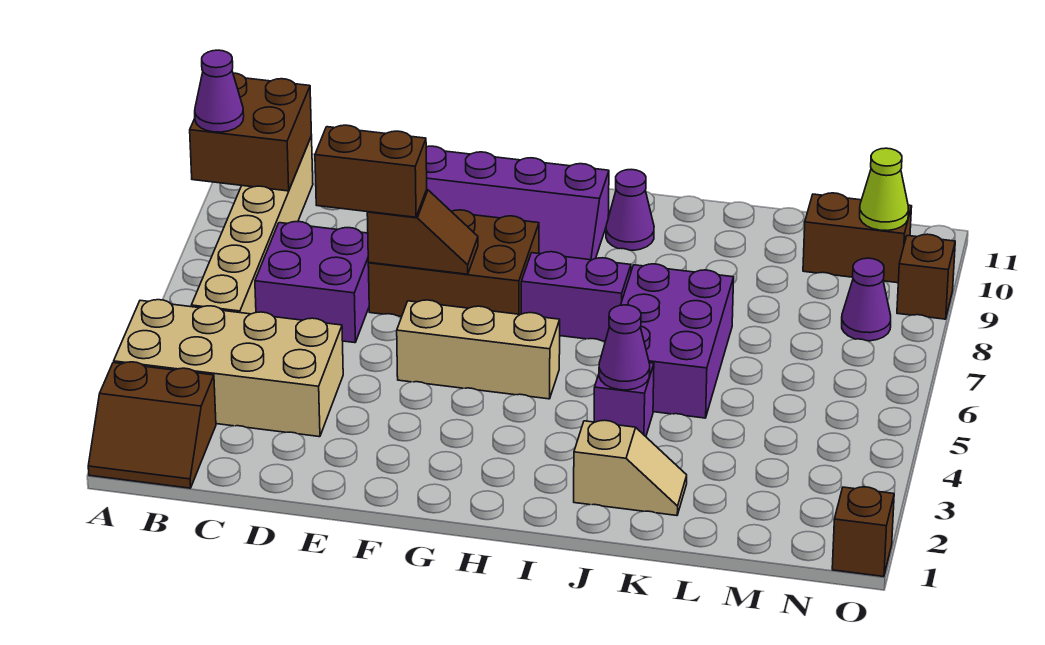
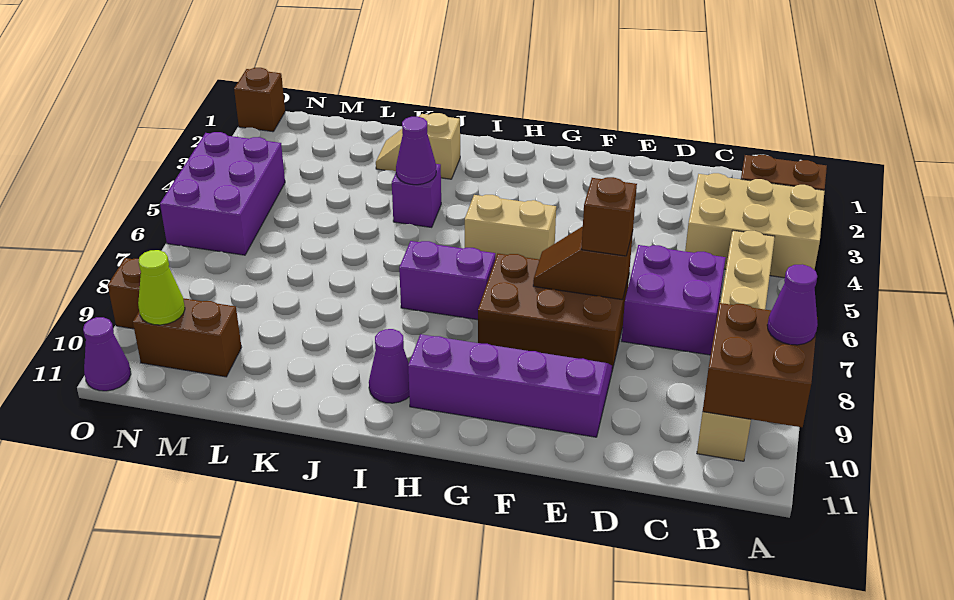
tan 2x4 brick [114,300,343,437] -> tan 2x3 brick [685,173,825,278]
brown 1x2 brick [315,125,427,217] -> brown 1x1 brick [581,177,637,256]
tan 1x3 brick [397,300,560,399] -> tan 1x2 brick [465,195,556,259]
purple 2x3 brick [621,264,734,418] -> purple 2x3 brick moved to [160,132,285,255]
purple 1x1 cone [842,258,891,341] -> purple 1x1 cone moved to [83,317,131,391]

